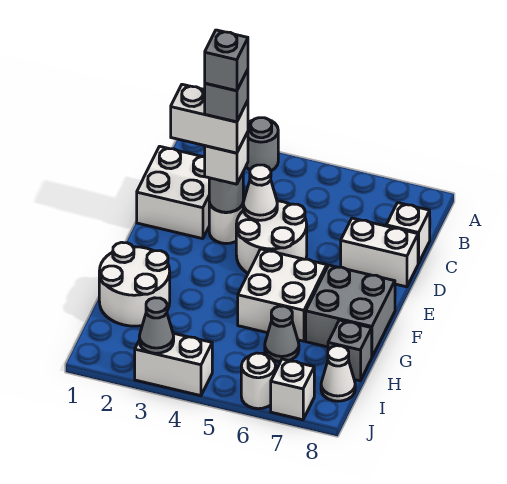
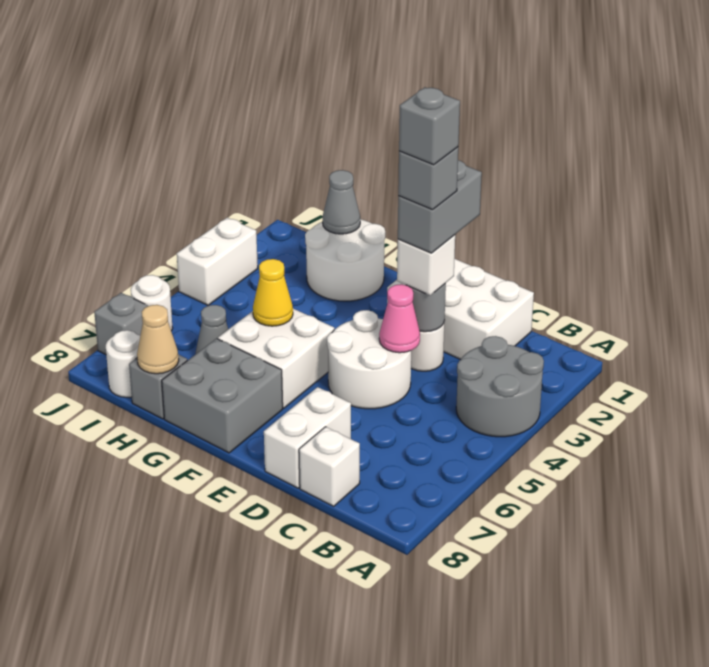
grey 1x1 round brick [246,118,278,171] -> grey 2x2 round brick [456,336,544,437]
white 2x2 brick [137,146,209,239] -> white 2x3 brick [387,259,534,360]
white 1x2 brick [171,84,248,153] -> grey 1x2 brick [398,160,482,253]
white 1x1 cone [243,165,277,220] -> pink 1x1 cone [379,284,420,353]
none -> yellow 1x1 cone [253,259,293,326]
none -> tan 1x1 cone [137,305,179,374]
white 1x1 cone [321,346,355,401] -> white 1x1 round brick [106,330,140,397]
grey 1x1 cone [139,298,174,353] -> grey 1x1 cone moved to [323,170,360,234]
white 1x1 brick [271,359,314,420] -> grey 1x1 brick [94,293,148,355]

